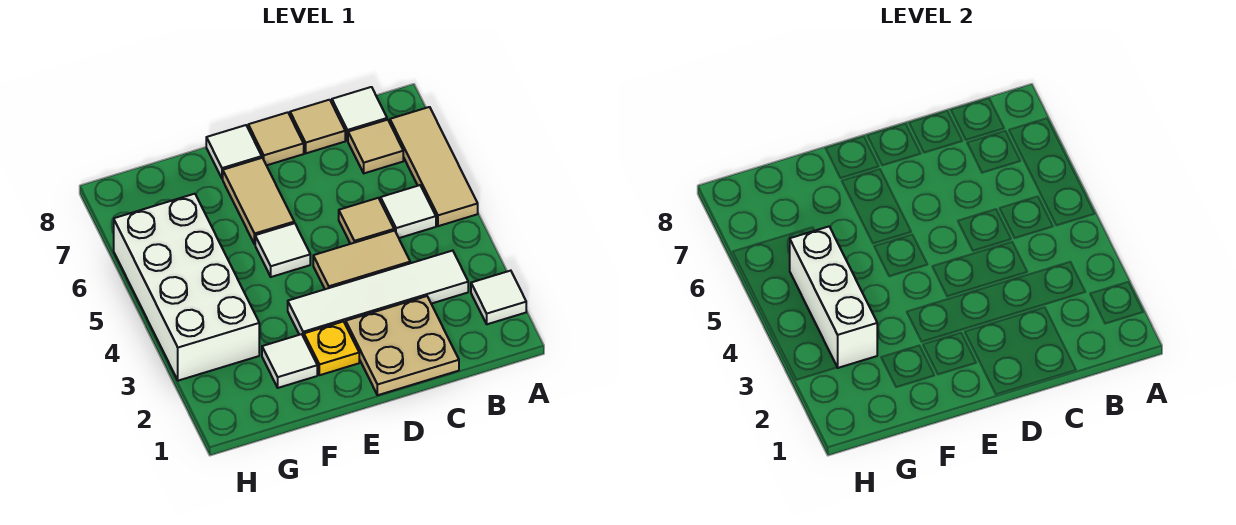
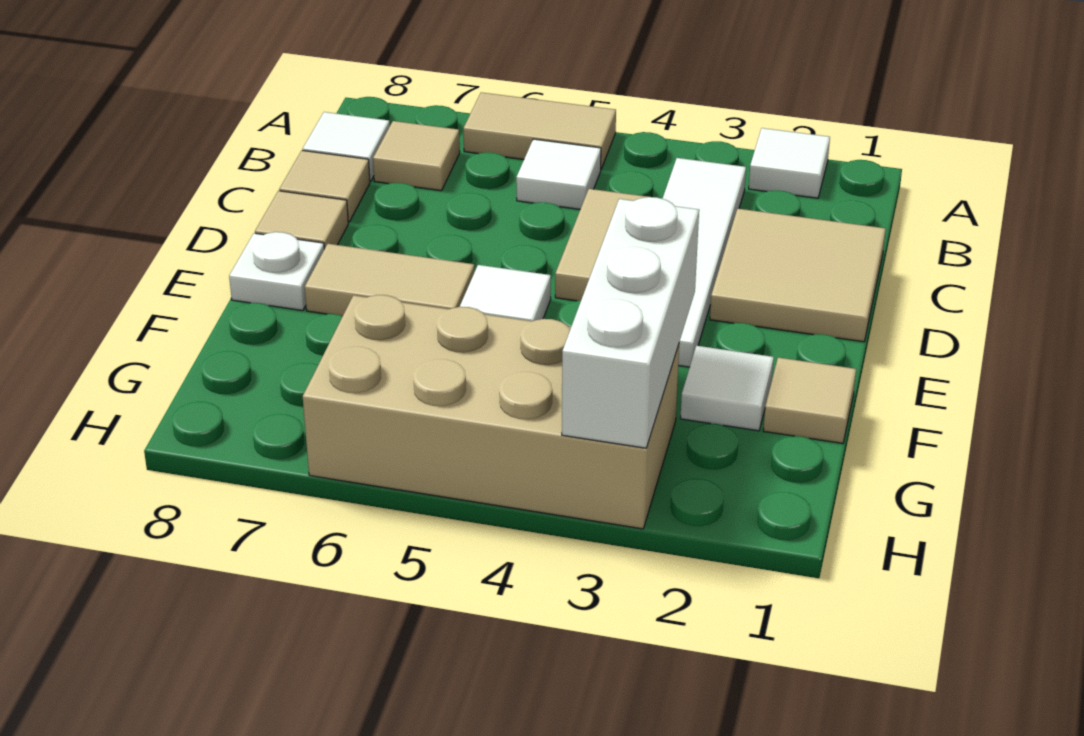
tan 1x3 tile [390,107,478,226] -> tan 1x2 tile [463,92,616,169]
tan 2x2 plate [346,296,459,395] -> tan 2x2 tile [710,209,886,342]
tan 1x1 tile [339,198,394,244] -> tan 1x1 tile moved to [763,357,856,443]
yellow 1x1 plate [304,322,359,375] -> none
white 1x1 tile [206,125,262,179] -> white 1x1 plate [229,232,324,311]
white 2x4 brick [114,194,259,381] -> tan 2x4 brick [303,295,679,529]
white 1x3 brick [790,227,877,368] -> white 1x3 brick turned to [562,197,699,448]

